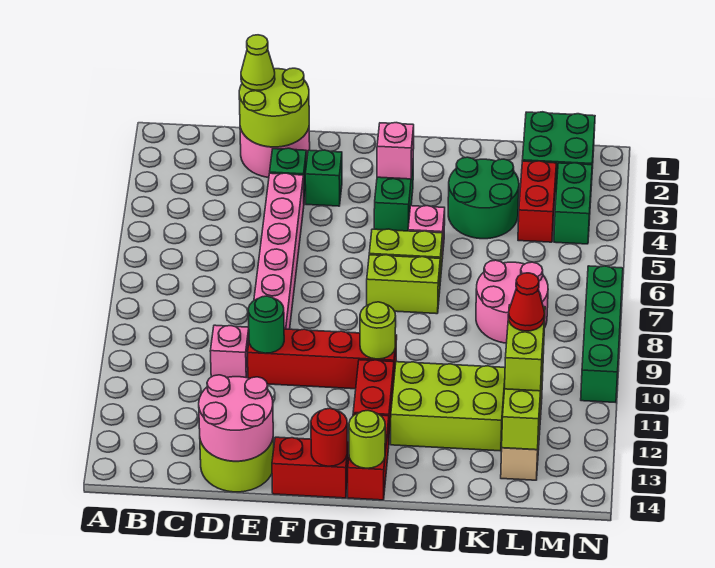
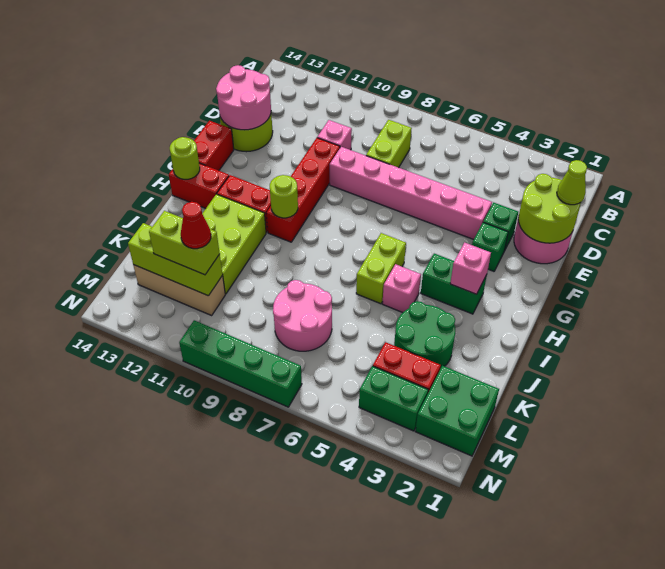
green 1x1 round brick [248,296,284,353] -> none
red 1x1 round brick [311,408,347,466] -> none
lime 1x2 brick [367,255,440,314] -> lime 1x2 brick moved to [366,120,412,168]

